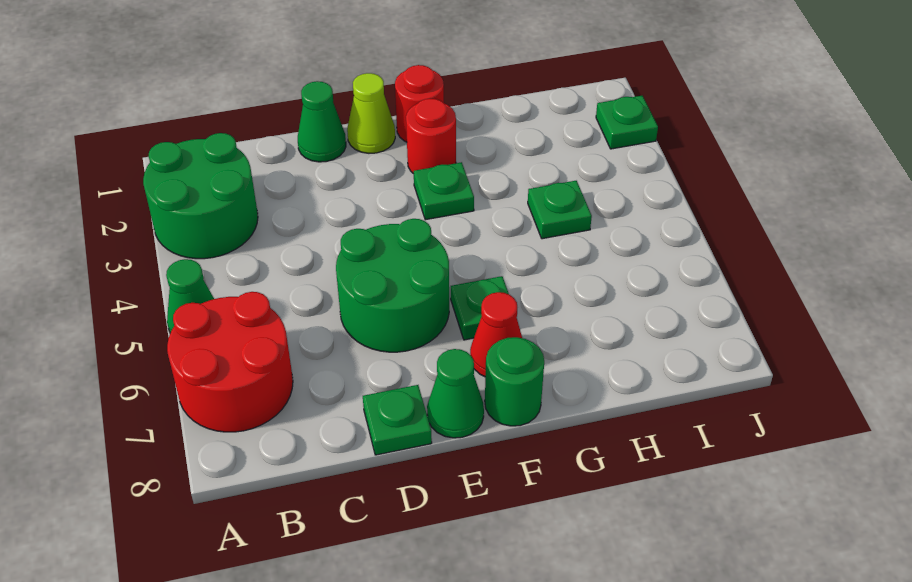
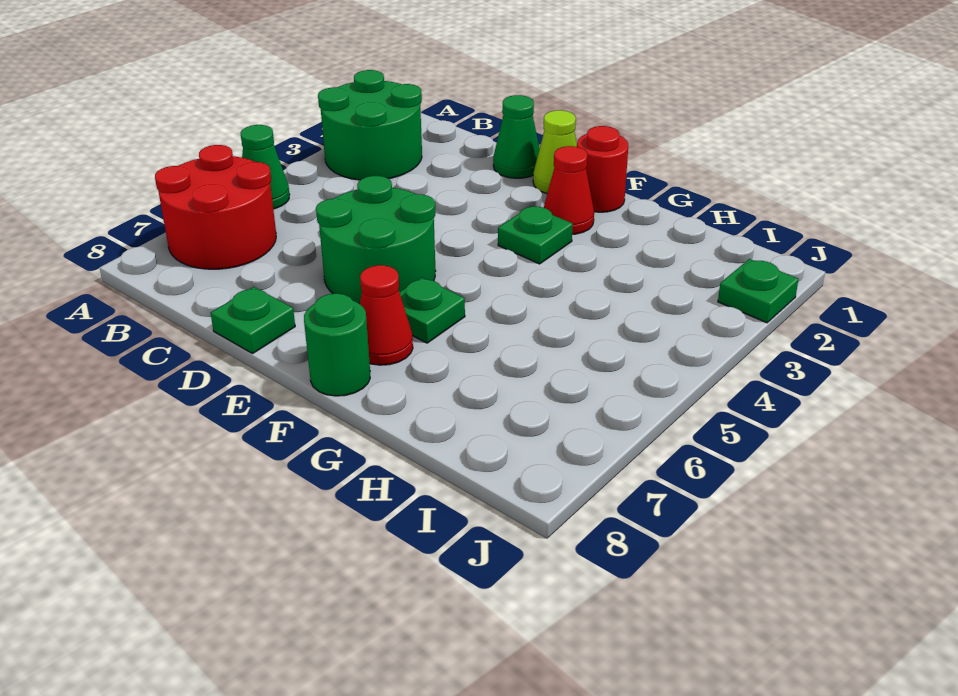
green 1x1 cone [427,349,484,438] -> none
red 1x1 round brick [406,98,456,174] -> red 1x1 cone [544,146,594,234]
green 1x1 plate [528,181,592,239] -> none

